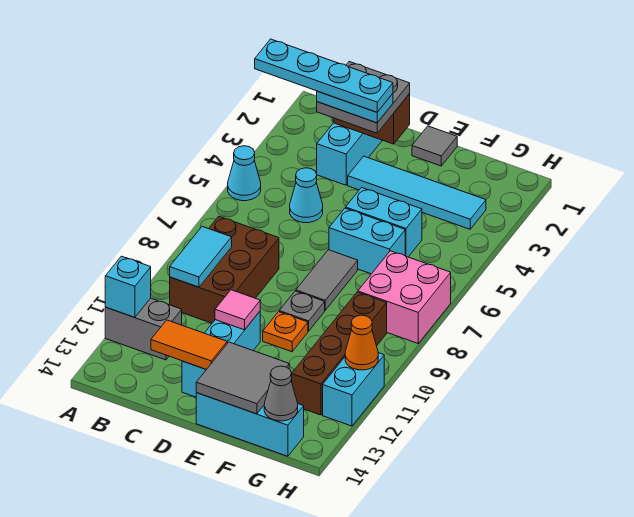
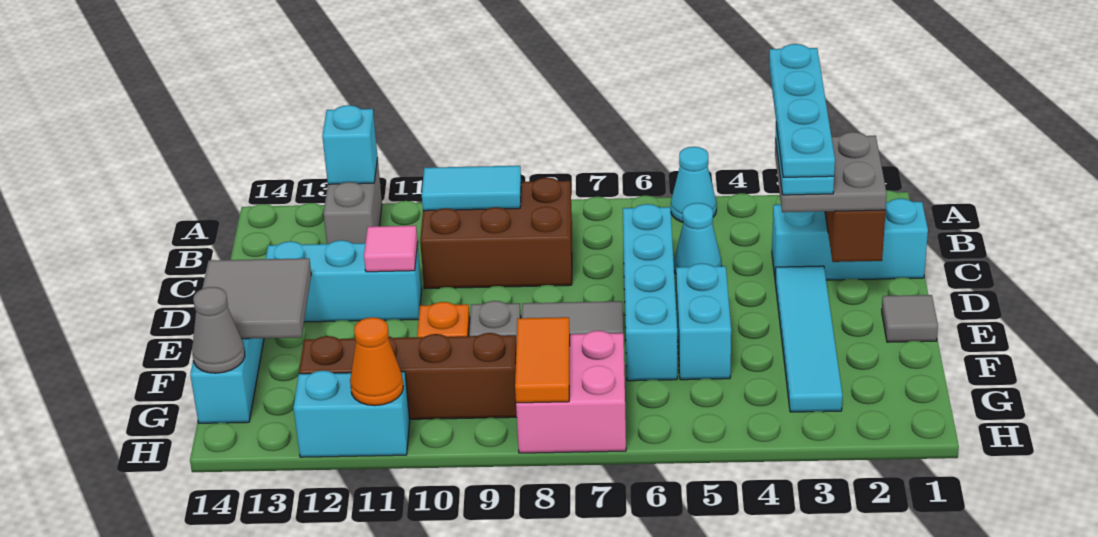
orange 1x2 tile [151,320,227,370] -> orange 1x2 tile moved to [515,317,570,403]
cyan 1x2 brick [329,208,405,274] -> cyan 1x4 brick [623,204,677,381]

